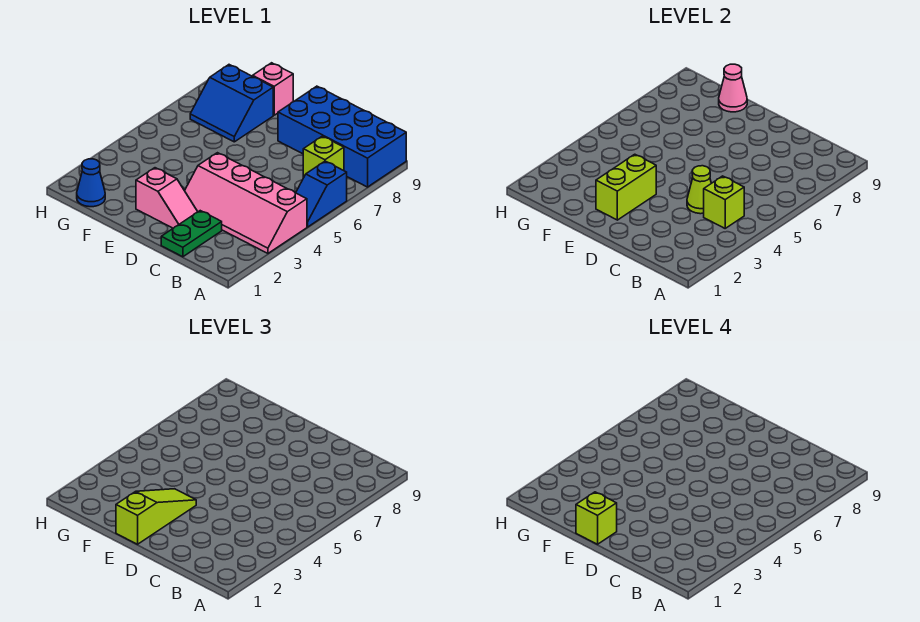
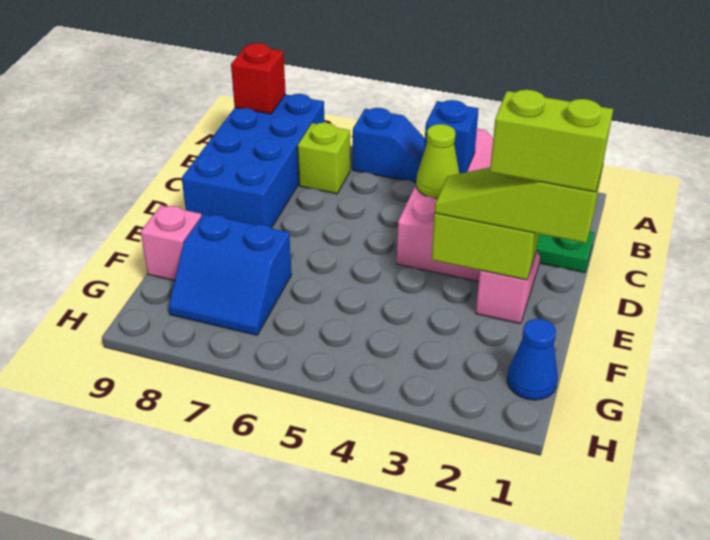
none -> red 1x1 brick [231,43,286,114]
lime 1x1 brick [704,176,744,228] -> blue 1x1 brick [424,100,479,174]
lime 1x1 brick [576,492,617,544] -> lime 1x2 brick [490,90,613,192]
blue 2x2 slope [190,65,273,142] -> blue 2x2 slope turned to [169,214,292,335]
pink 1x1 cone [719,64,747,112] -> none

